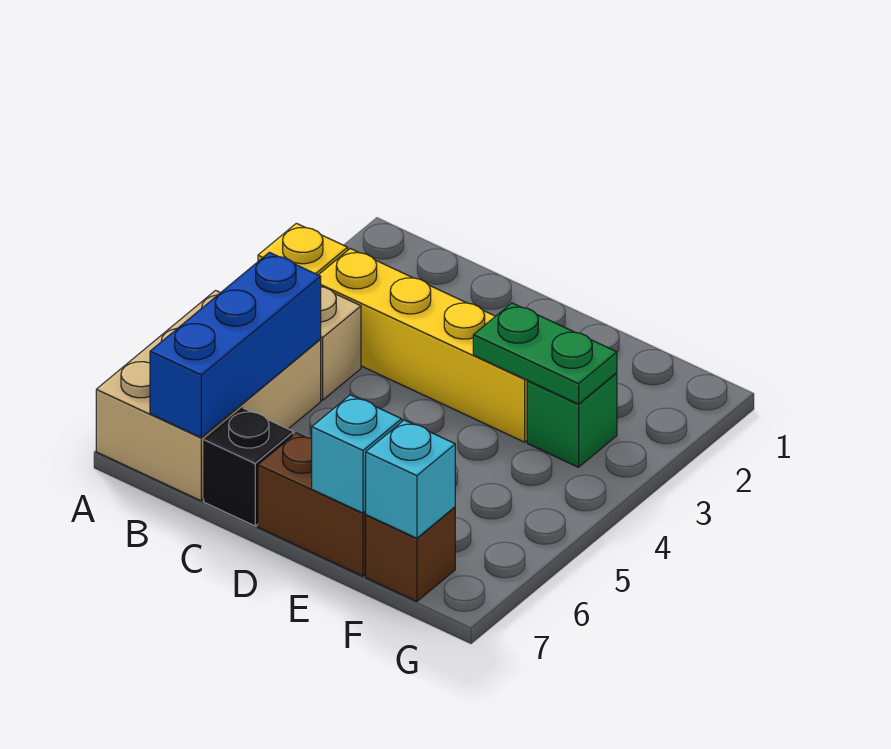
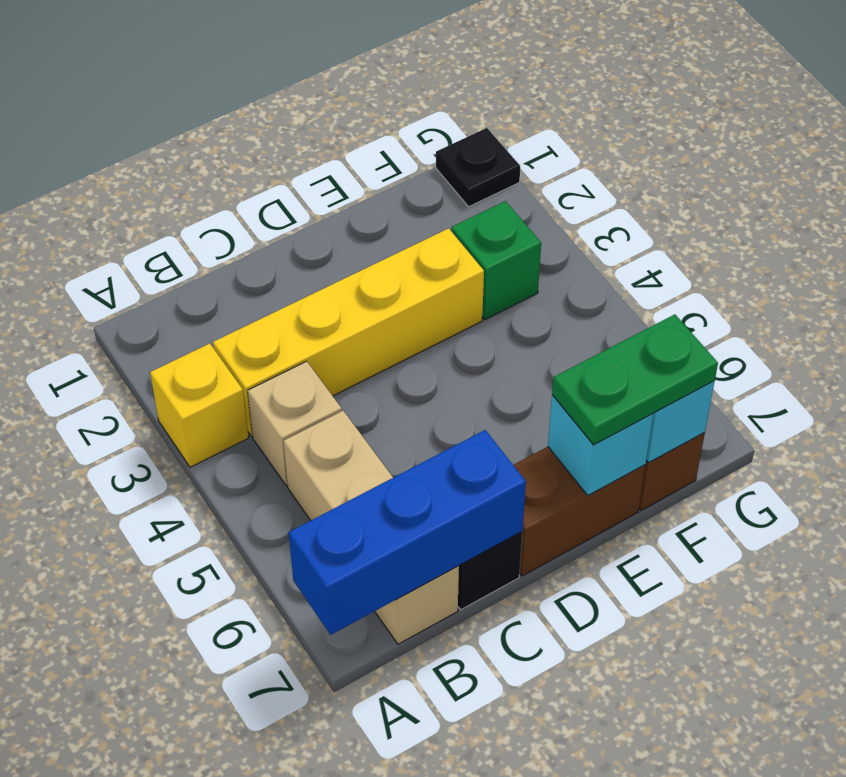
tan 2x3 brick [96,291,321,501] -> tan 1x3 brick [284,411,459,644]
blue 1x3 brick [150,252,321,437] -> blue 1x3 brick turned to [289,430,526,635]
green 1x2 plate [473,303,617,404] -> green 1x2 plate moved to [552,314,718,445]
none -> black 1x1 plate [436,128,520,206]

